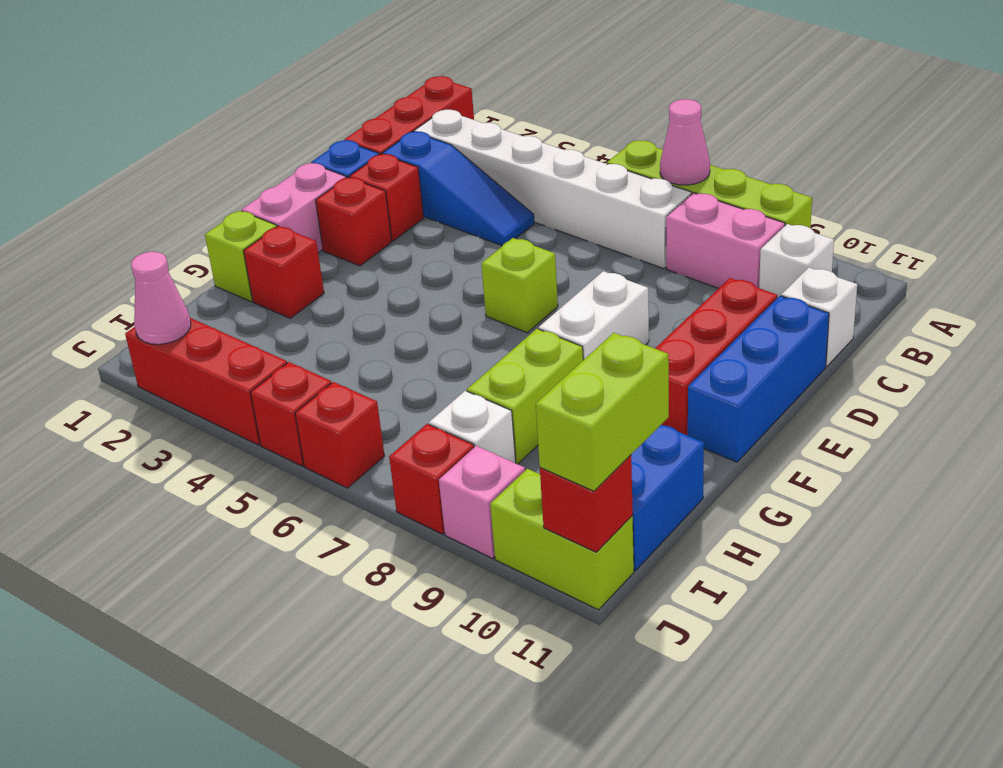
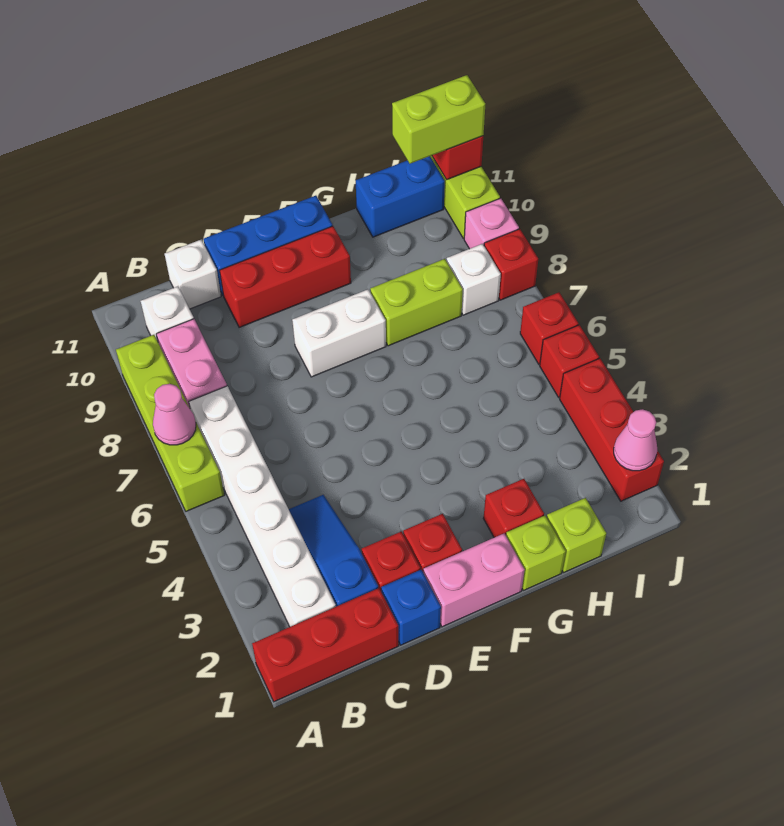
lime 1x1 brick [481,238,558,333] -> lime 1x1 brick moved to [547,498,606,572]

